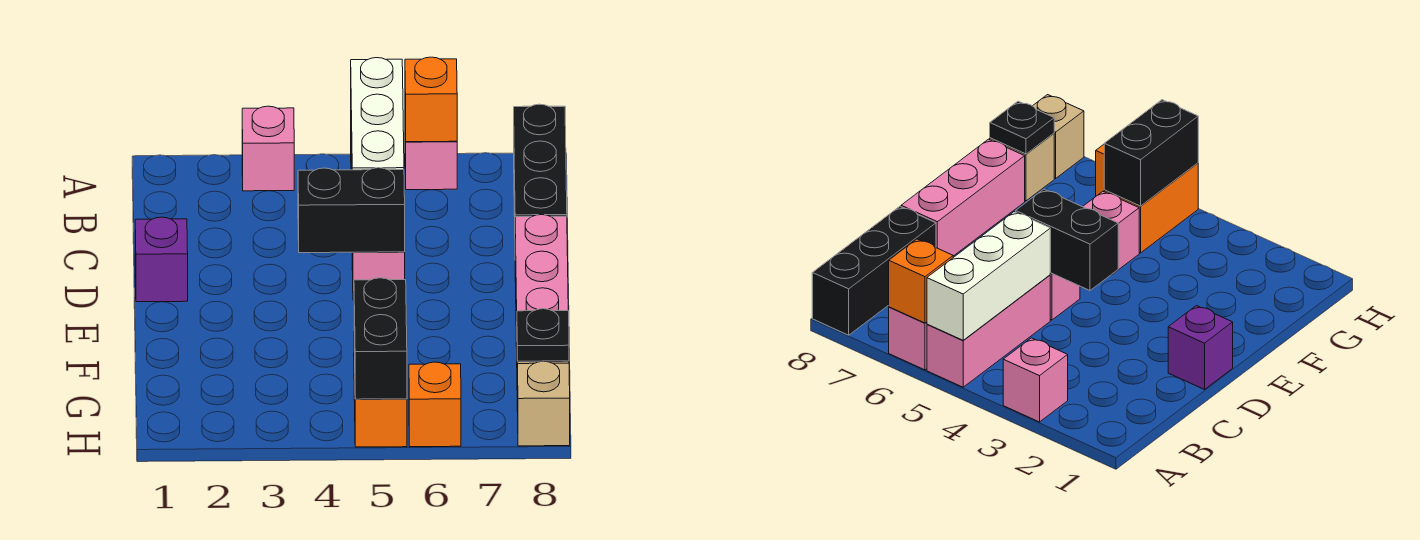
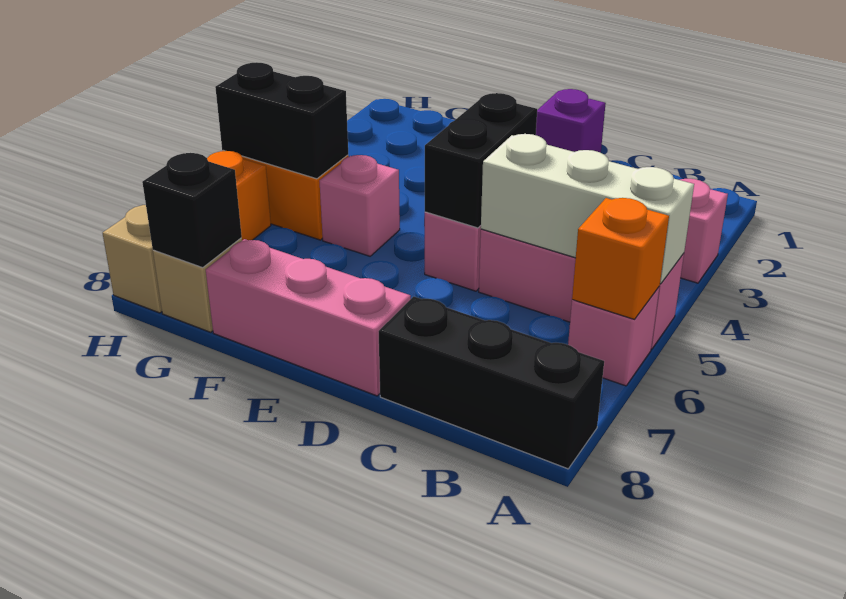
black 1x1 plate [517,309,569,361] -> black 1x1 brick [142,153,242,268]

